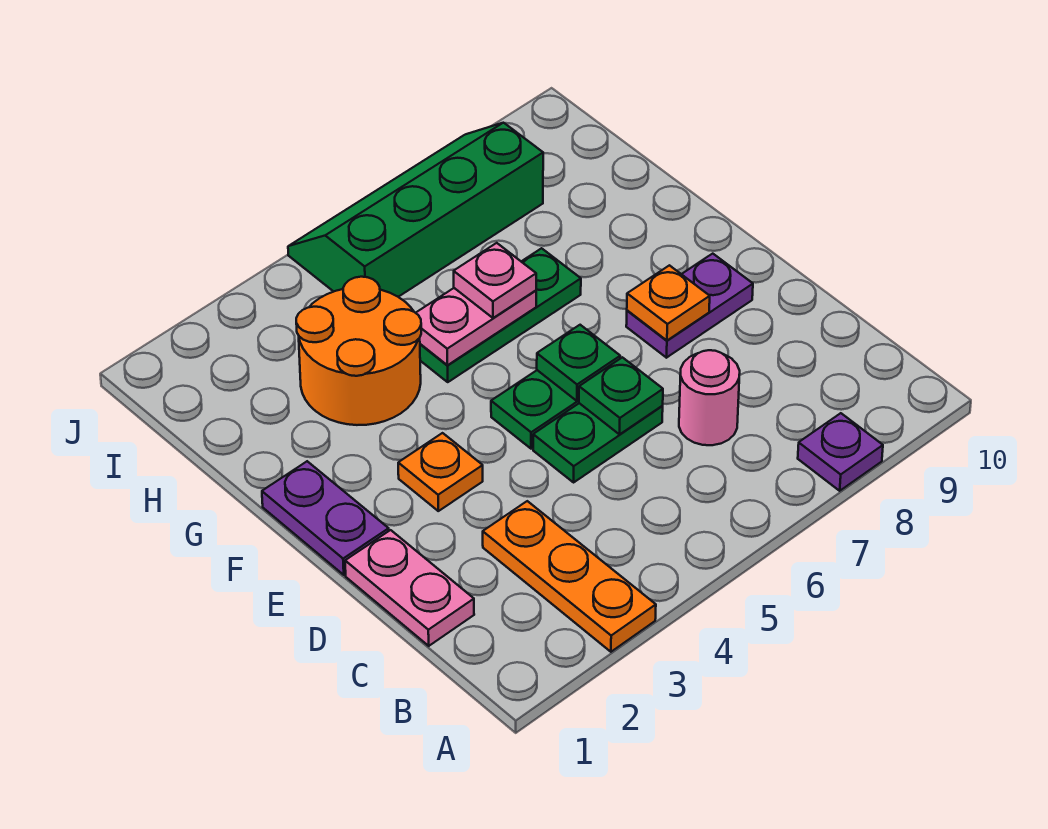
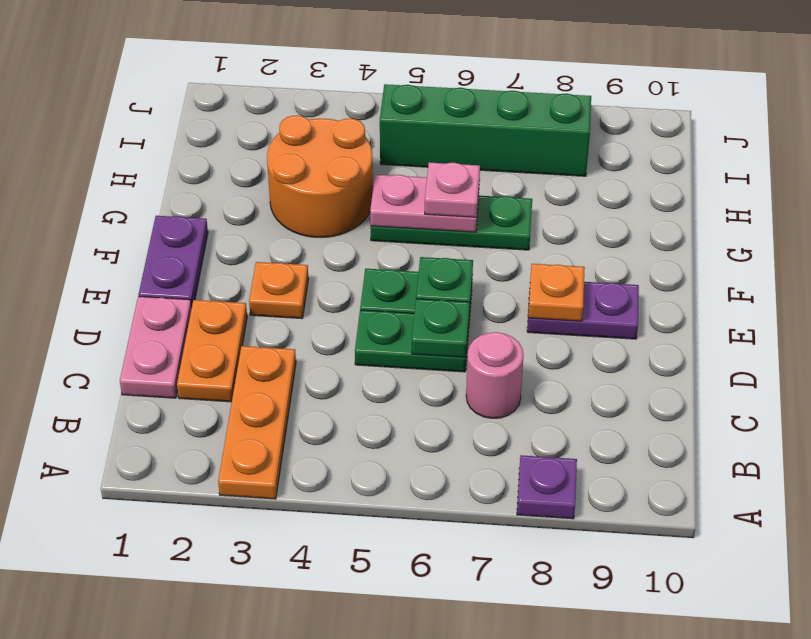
none -> orange 1x2 plate [177,300,247,402]

